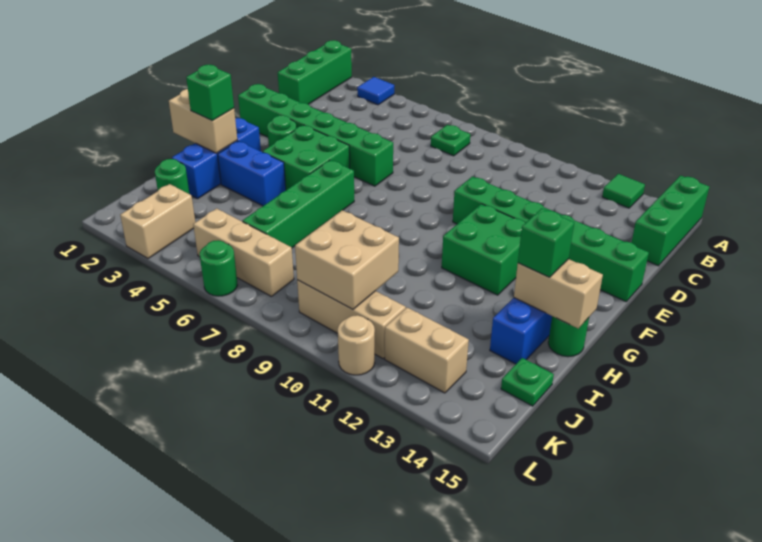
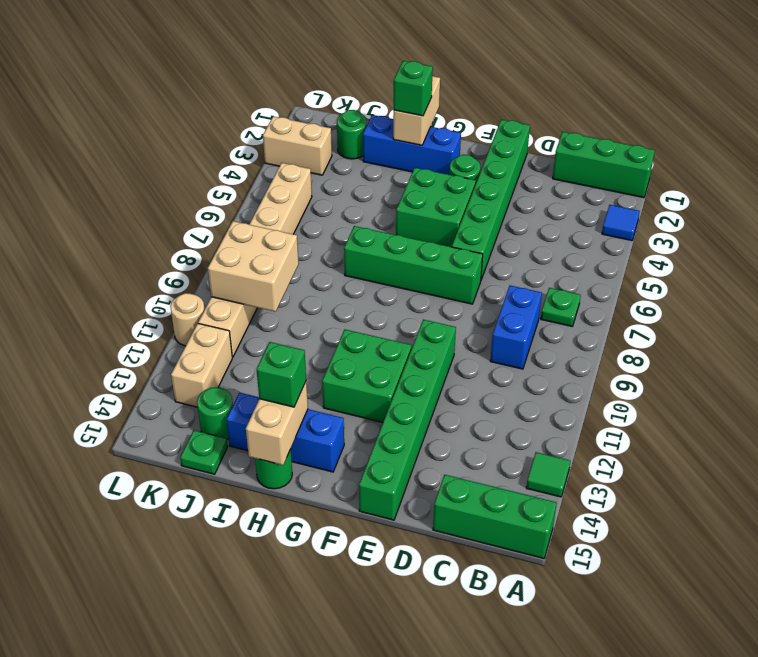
green 1x4 brick [243,160,354,248] -> green 1x4 brick moved to [344,226,483,304]
blue 1x2 brick [218,141,286,206] -> blue 1x2 brick moved to [490,285,542,369]
green 1x1 round brick [200,240,238,296] -> green 1x1 round brick moved to [197,387,233,440]

